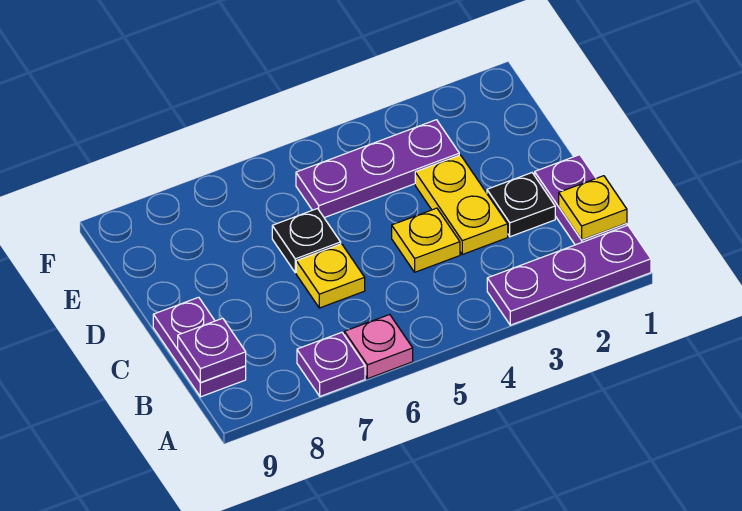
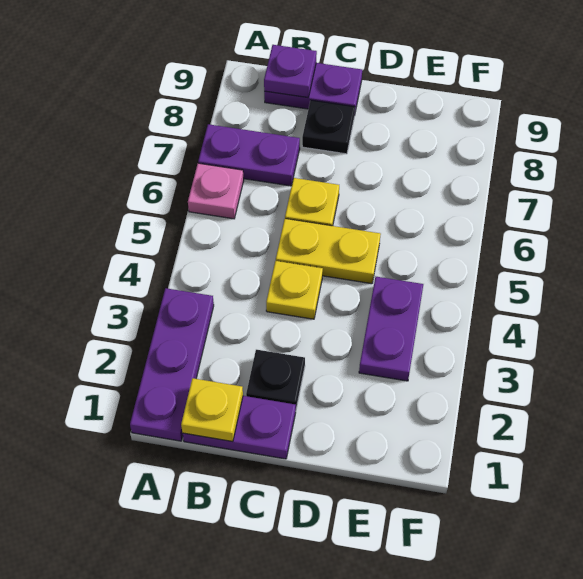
purple 1x1 plate [297,332,365,396] -> purple 1x2 plate [198,124,300,186]
yellow 1x2 plate [415,155,508,254] -> yellow 1x2 plate moved to [276,219,381,284]
black 1x1 plate [272,209,341,273] -> black 1x1 plate moved to [302,100,355,154]
purple 1x3 plate [296,120,459,218] -> purple 1x2 plate [359,277,423,381]

